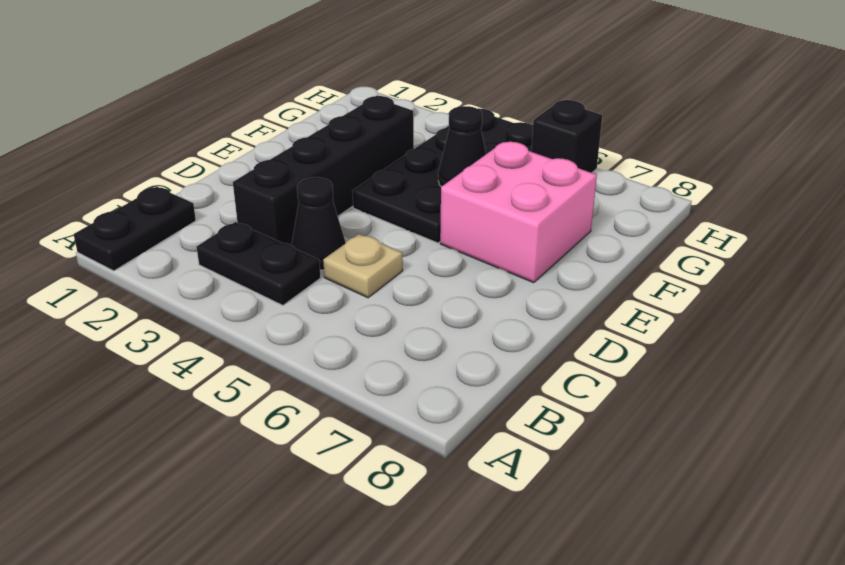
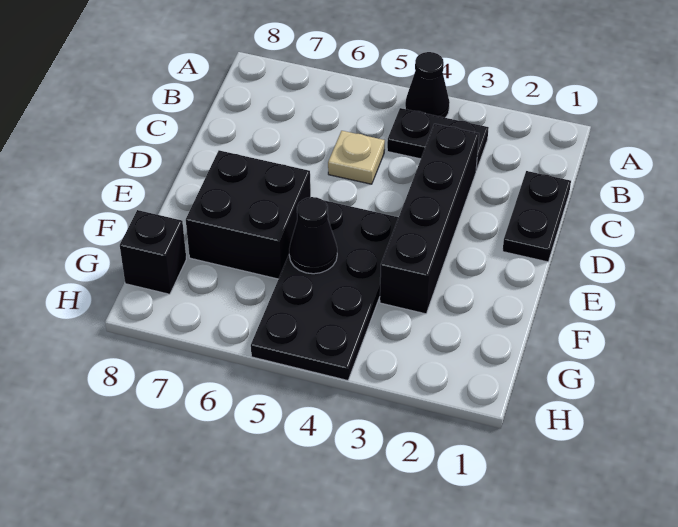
black 1x2 plate [74,187,196,271] -> black 1x2 plate moved to [503,171,571,262]
black 1x1 cone [292,177,346,270] -> black 1x1 cone moved to [405,52,450,118]
pink 2x2 brick [440,142,597,283] -> black 2x2 brick [186,150,311,279]
black 1x1 brick [531,100,602,173] -> black 1x1 brick moved to [120,210,186,294]

